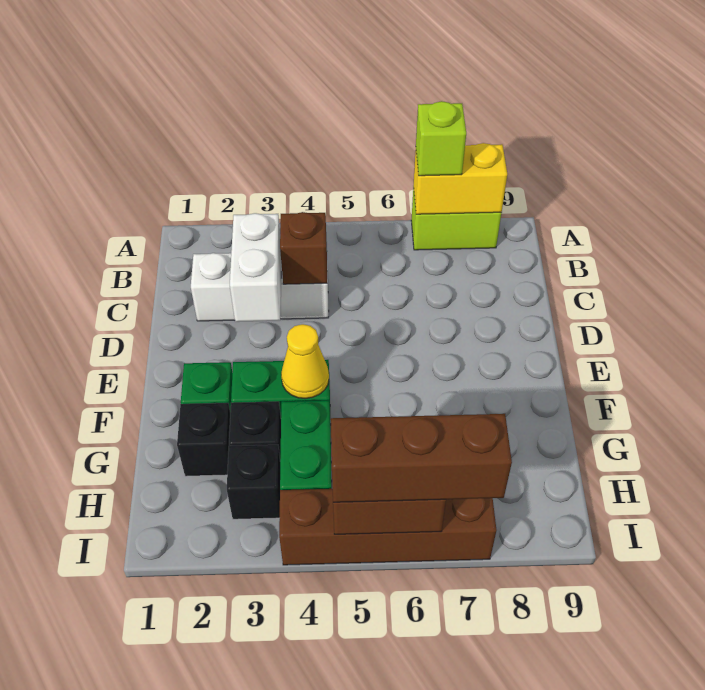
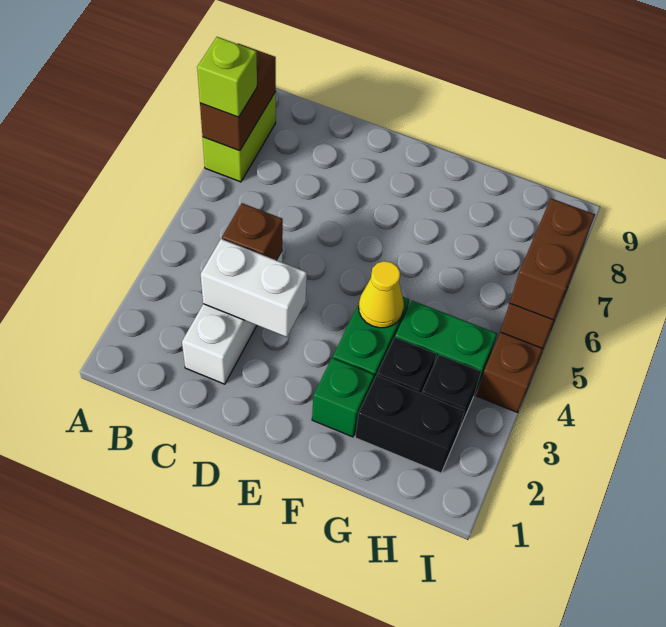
yellow 1x2 brick [414,143,507,214] -> brown 1x2 brick [200,43,276,151]
black 1x1 brick [177,403,230,476] -> black 1x2 brick [355,376,464,473]
brown 1x3 brick [331,414,512,502] -> brown 1x2 brick [510,198,595,320]

